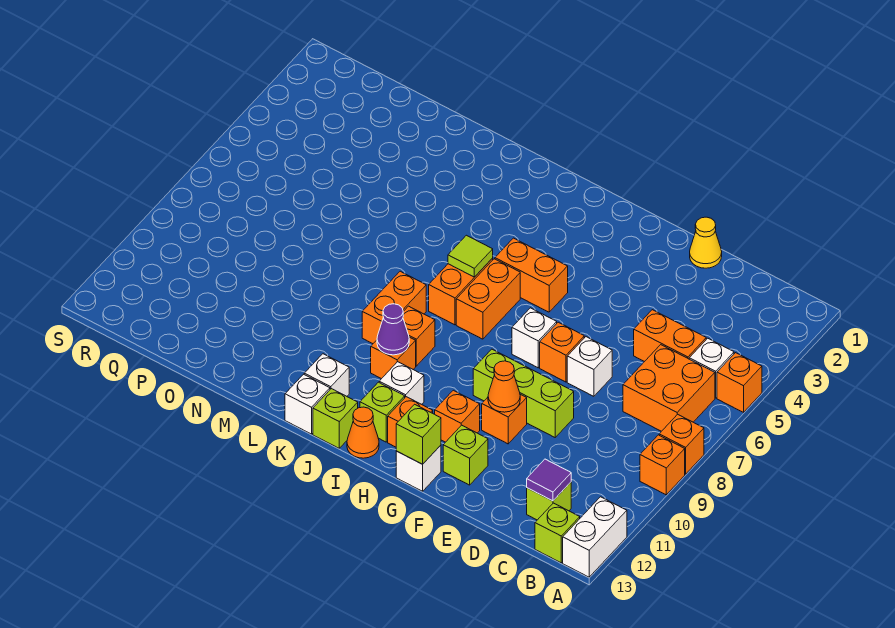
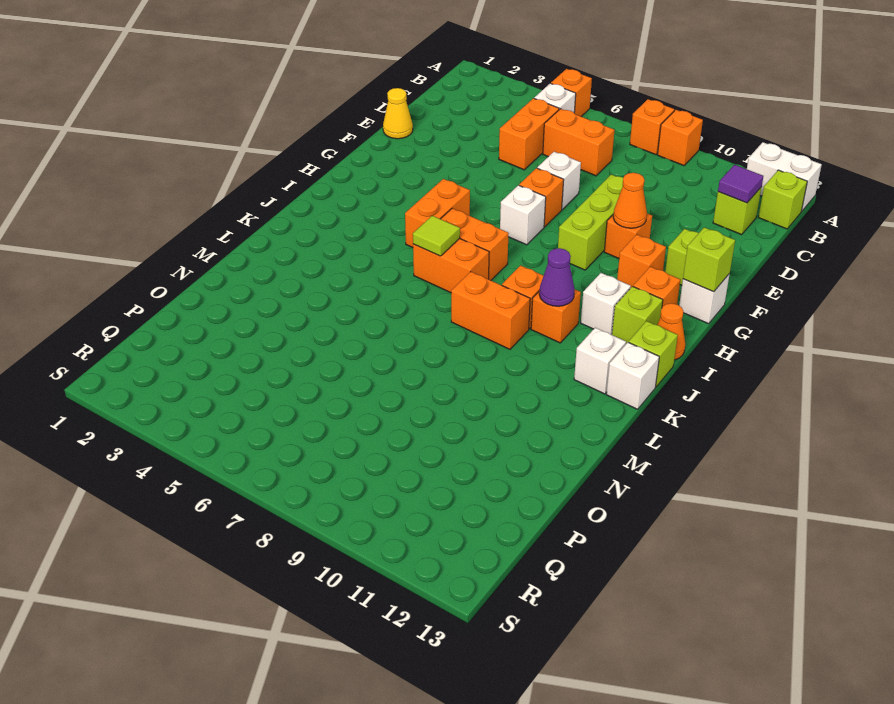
orange 2x2 brick [623,345,715,431] -> orange 1x2 brick [543,109,614,176]

